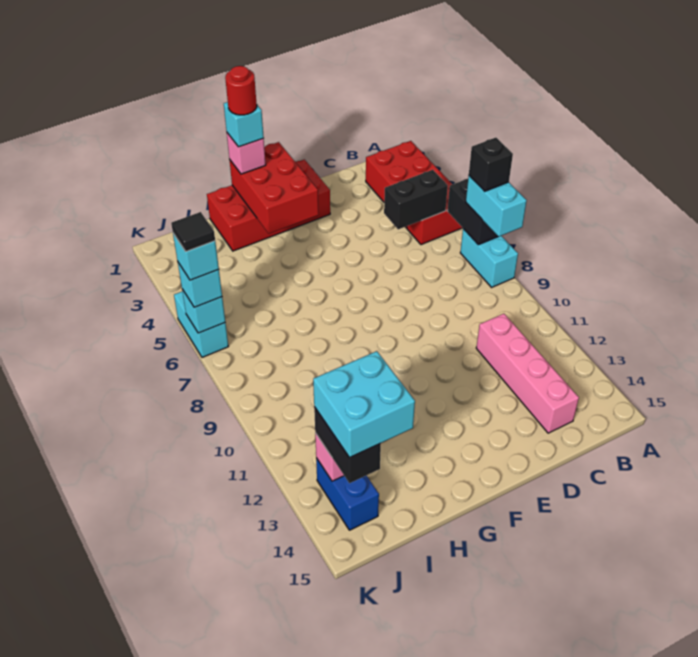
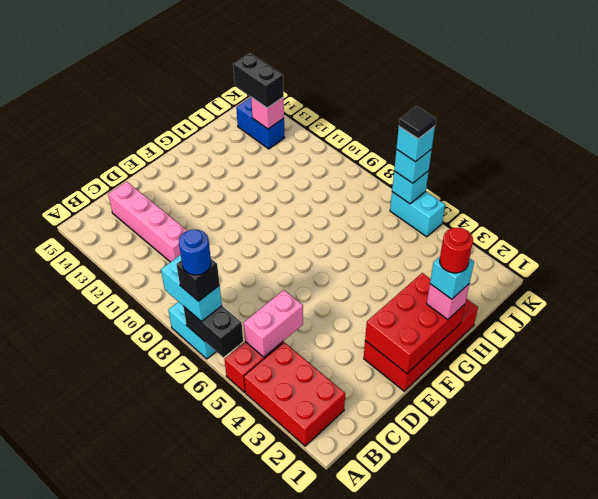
none -> blue 1x1 round brick [179,230,211,275]
black 1x2 brick [384,170,448,229] -> pink 1x2 brick [244,290,303,357]
red 2x3 brick [229,142,319,234] -> red 2x3 brick turned to [365,273,465,373]
cyan 2x2 brick [313,351,415,458] -> none

